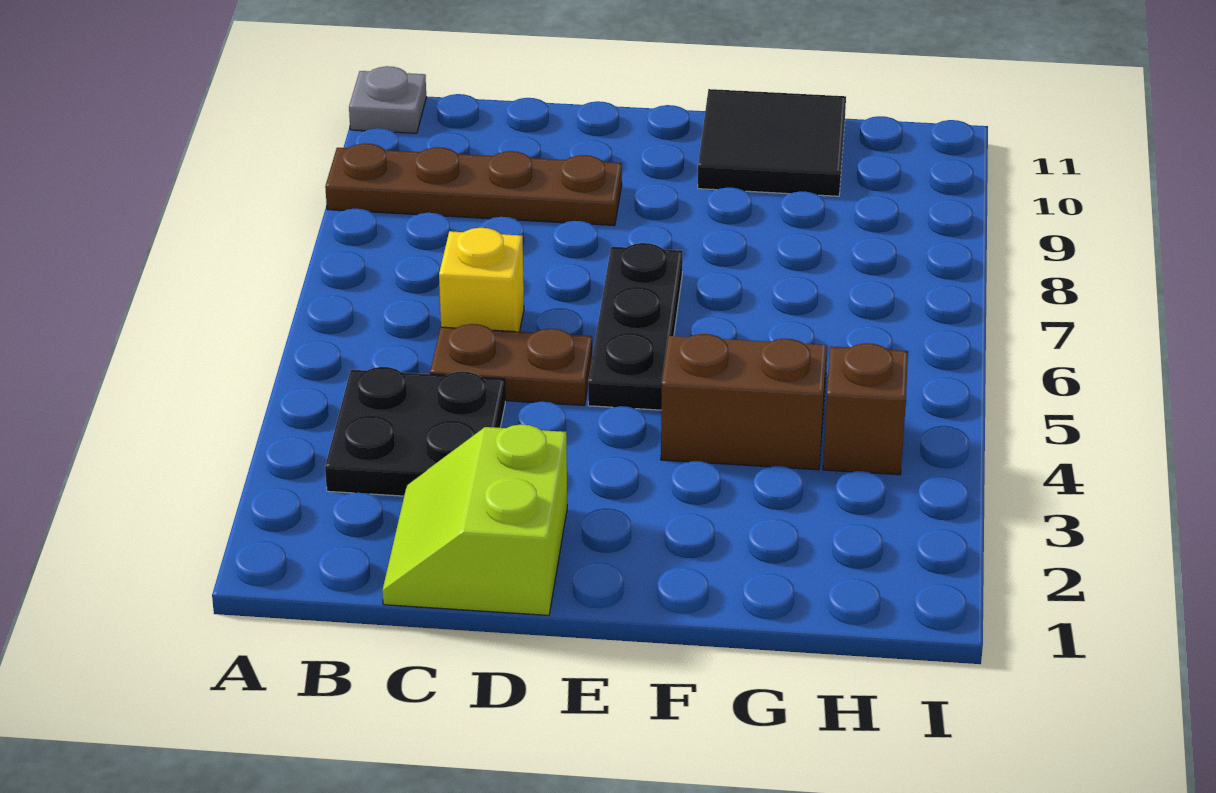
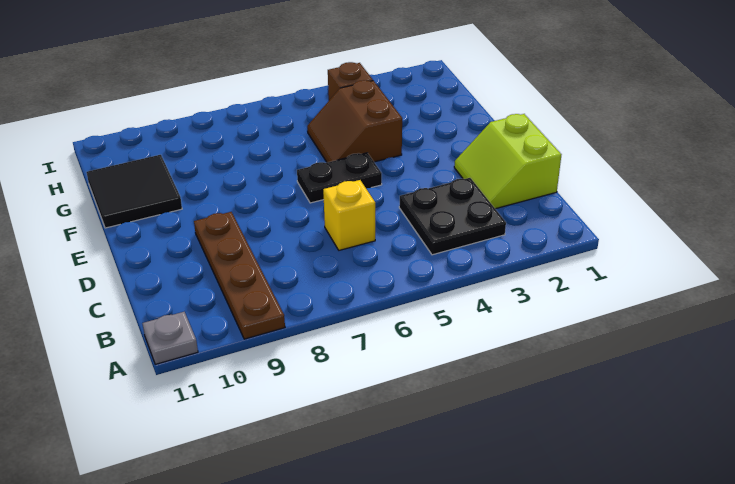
lime 2x2 slope [382,424,567,615] -> lime 2x2 slope turned to [454,114,562,209]
brown 1x2 plate [430,324,592,406] -> none
black 1x3 plate [588,243,683,410] -> black 1x2 plate [297,153,382,203]

